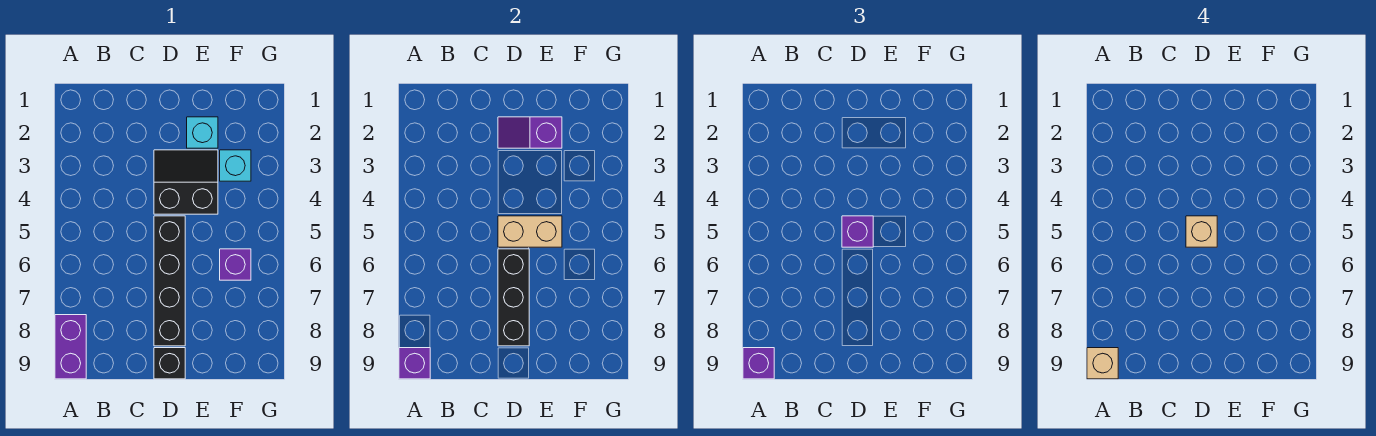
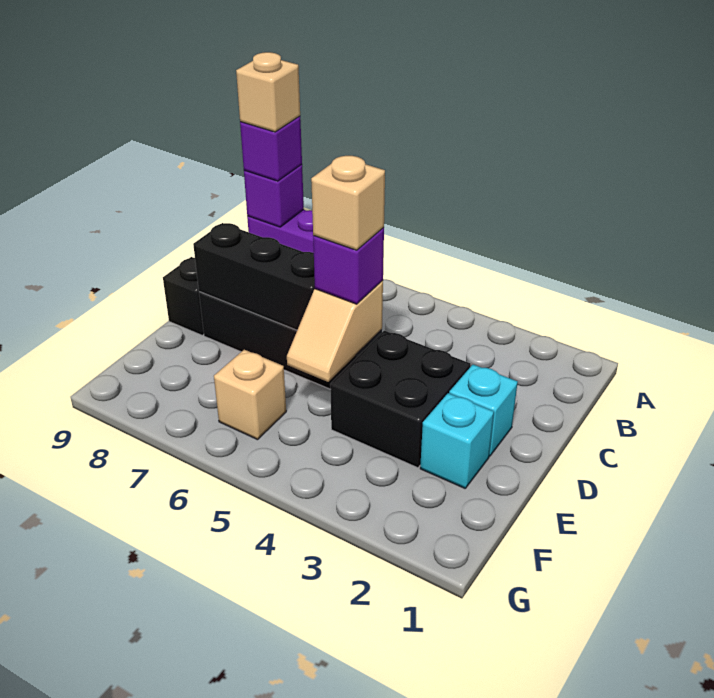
purple 1x2 slope [498,117,562,148] -> none
black 2x2 slope [154,150,218,214] -> black 2x2 brick [330,331,471,468]
tan 1x2 brick [498,216,562,247] -> tan 1x2 slope [287,280,383,382]
cyan 1x1 brick [220,150,251,181] -> cyan 1x1 brick moved to [449,364,518,456]
purple 1x1 brick [220,249,251,280] -> tan 1x1 brick [214,350,286,440]

